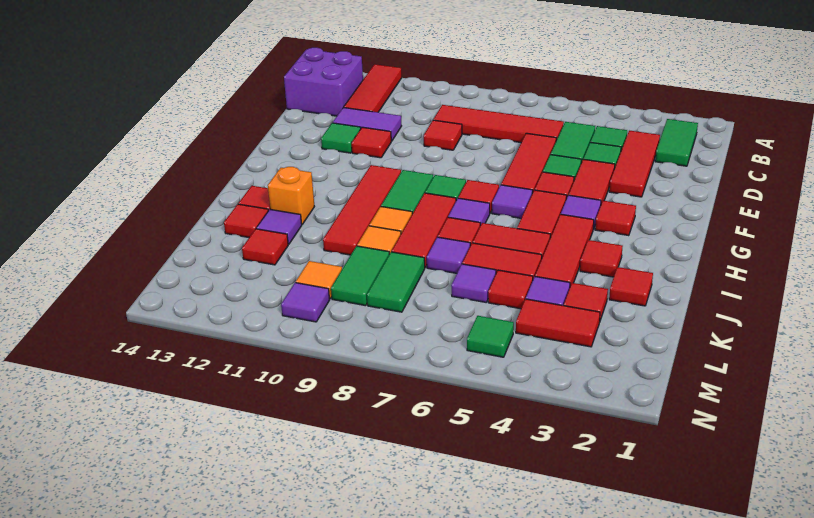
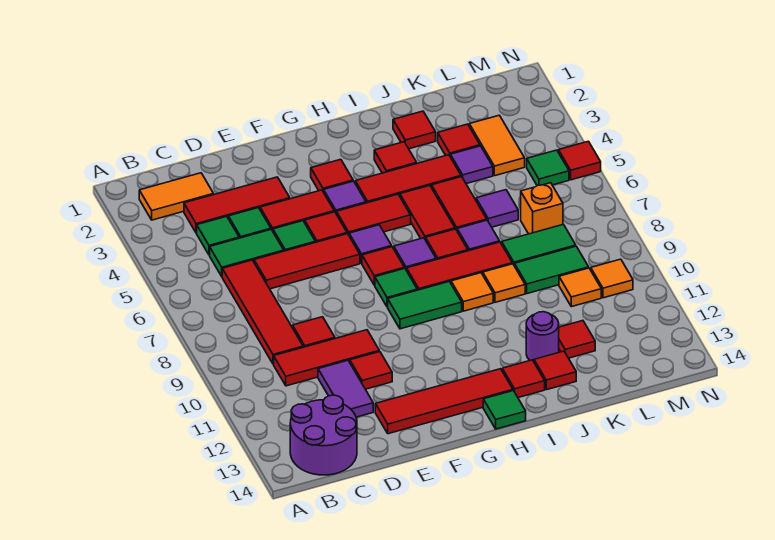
red 1x3 tile [344,64,402,112] -> red 1x3 tile moved to [274,330,379,386]
green 1x2 tile [655,119,698,166] -> orange 1x2 tile [139,173,214,220]
purple 2x2 brick [284,48,363,116] -> purple 2x2 round brick [290,395,357,475]
green 1x1 tile [321,123,361,153] -> green 1x1 tile moved to [483,391,526,429]
red 1x4 tile [323,165,401,255] -> red 1x4 tile moved to [375,369,513,434]
orange 1x1 brick [268,167,314,224] -> orange 1x1 brick moved to [521,183,563,234]
purple 1x1 tile [256,209,302,244] -> purple 1x1 round brick [526,312,559,362]
red 1x1 tile [488,270,533,309] -> red 1x1 tile moved to [558,141,601,180]
red 1x2 tile [516,299,600,347] -> orange 1x2 tile [469,115,525,176]
purple 1x1 tile [281,283,330,322] -> orange 1x1 tile [591,259,633,298]

